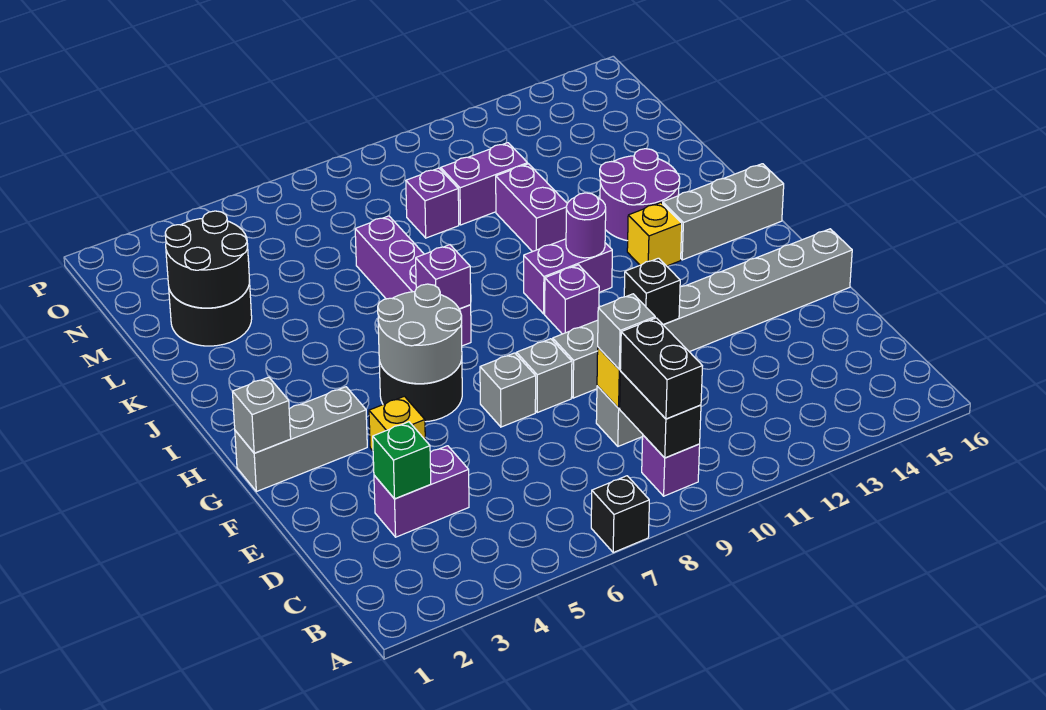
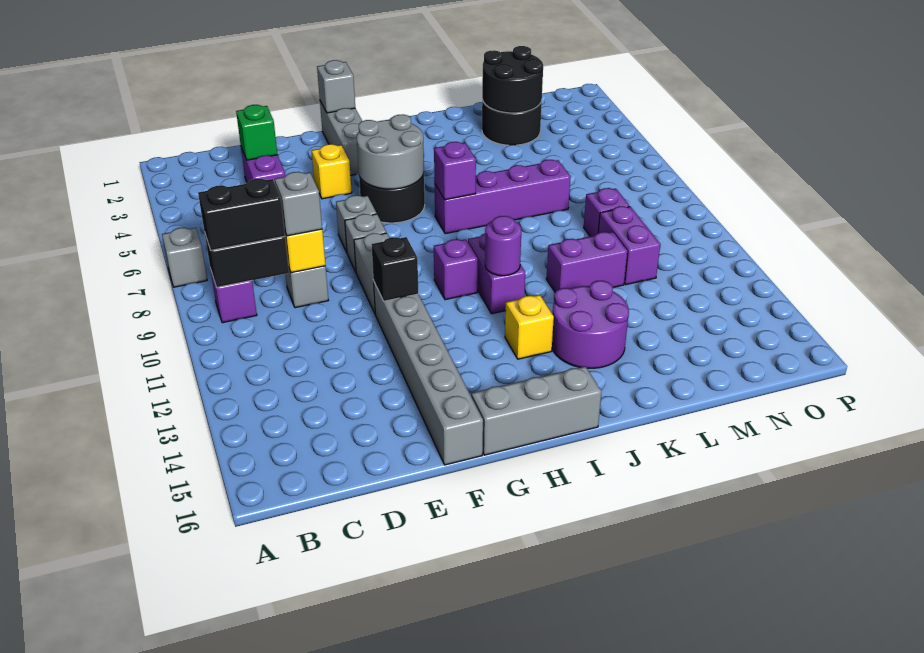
black 1x1 brick [591,476,649,552] -> grey 1x1 brick [162,228,207,287]
grey 1x3 brick [663,164,784,260] -> grey 1x3 brick turned to [471,366,602,455]

